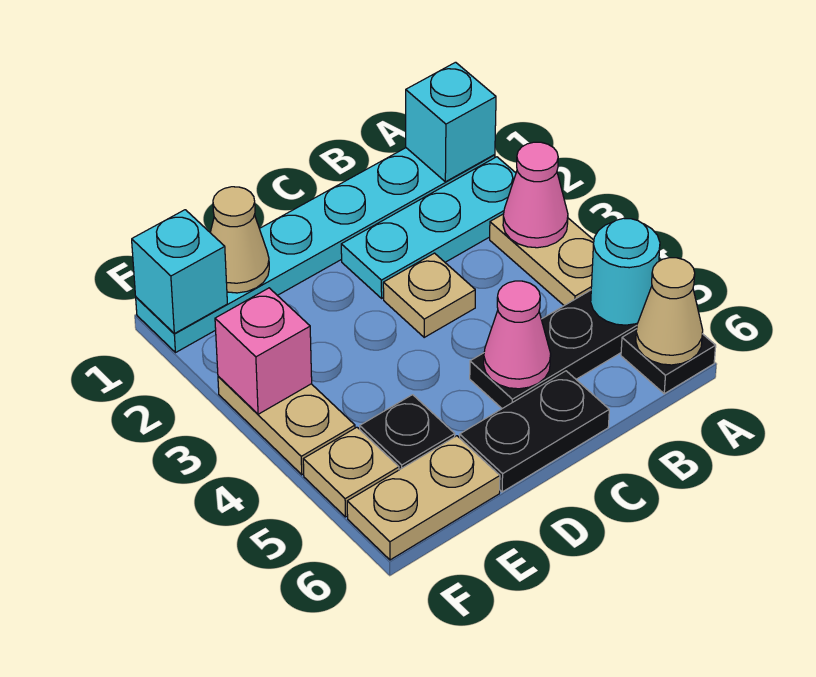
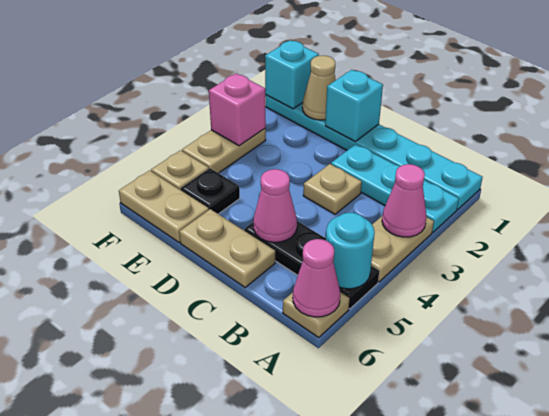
cyan 1x1 brick [406,62,496,182] -> cyan 1x1 brick moved to [325,70,383,142]
black 1x1 plate [621,329,716,394] -> tan 1x1 plate [283,292,350,337]
tan 1x1 cone [636,258,703,365] -> pink 1x1 cone [293,239,340,317]
black 1x2 plate [460,371,609,492] -> tan 1x2 plate [179,209,275,287]

